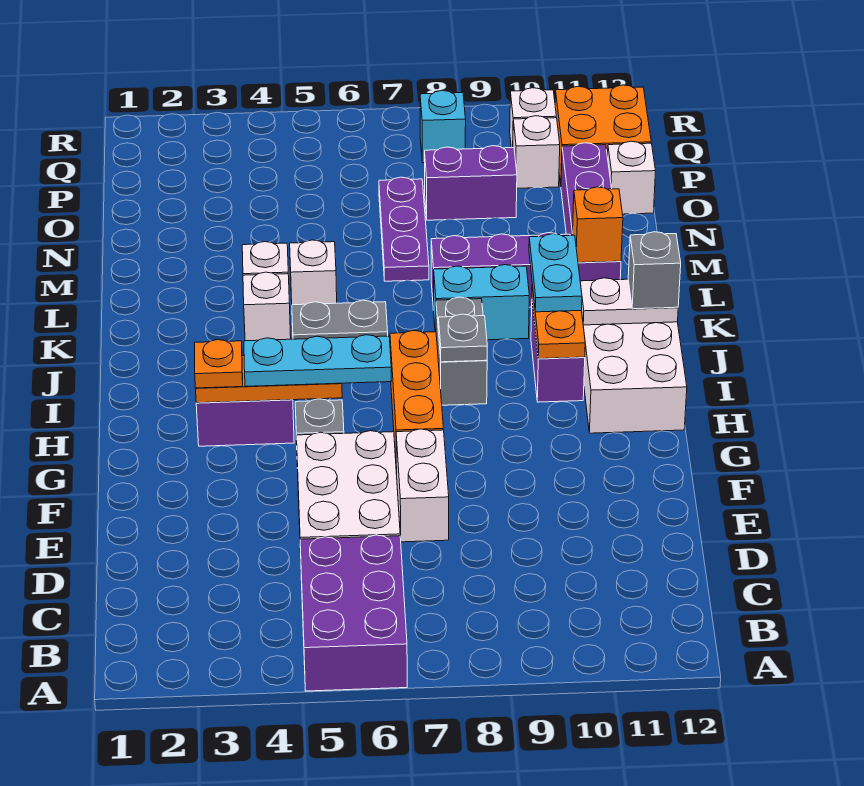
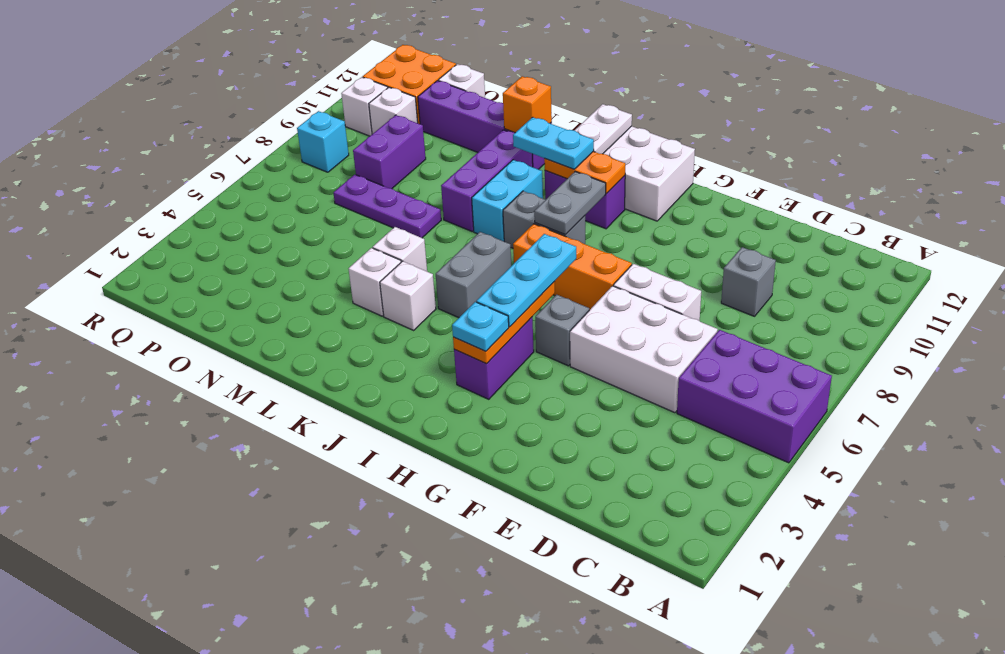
orange 1x1 plate [194,340,243,388] -> cyan 1x1 plate [452,302,509,351]
grey 1x1 plate [438,314,487,362] -> grey 1x2 plate [534,172,606,235]
grey 1x1 brick [628,232,681,309] -> grey 1x1 brick moved to [721,247,776,316]

